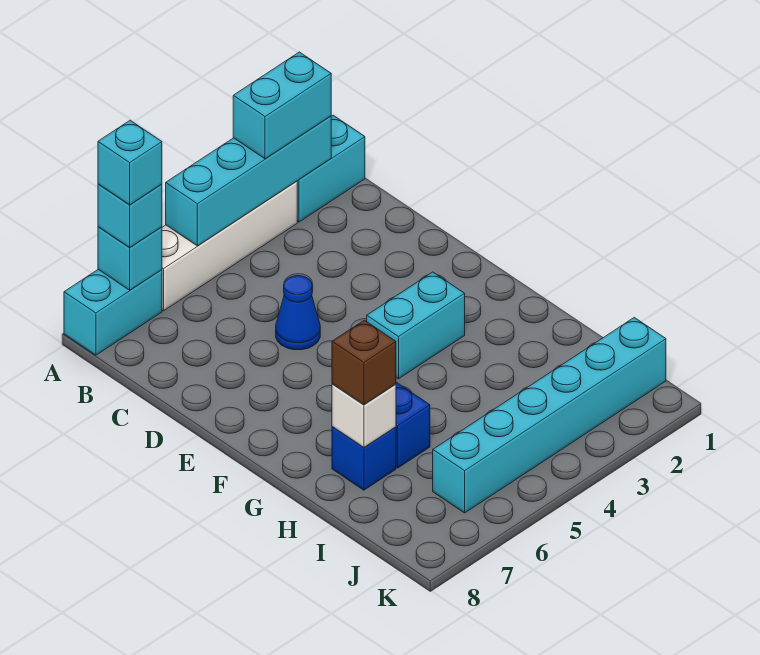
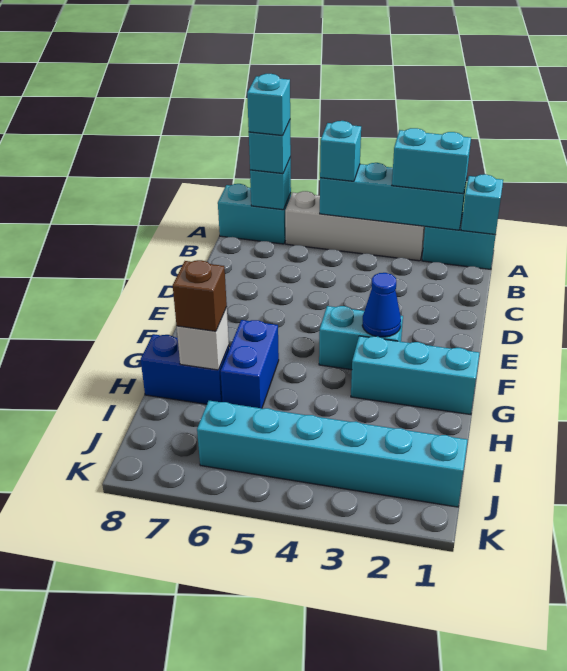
none -> cyan 1x1 brick [461,174,503,235]
none -> cyan 1x1 brick [320,121,361,181]
blue 1x1 cone [276,276,320,350] -> blue 1x1 cone moved to [362,273,401,337]
none -> cyan 1x3 brick [351,336,479,415]
blue 1x1 brick [332,427,396,490] -> blue 1x2 brick [141,334,229,404]

